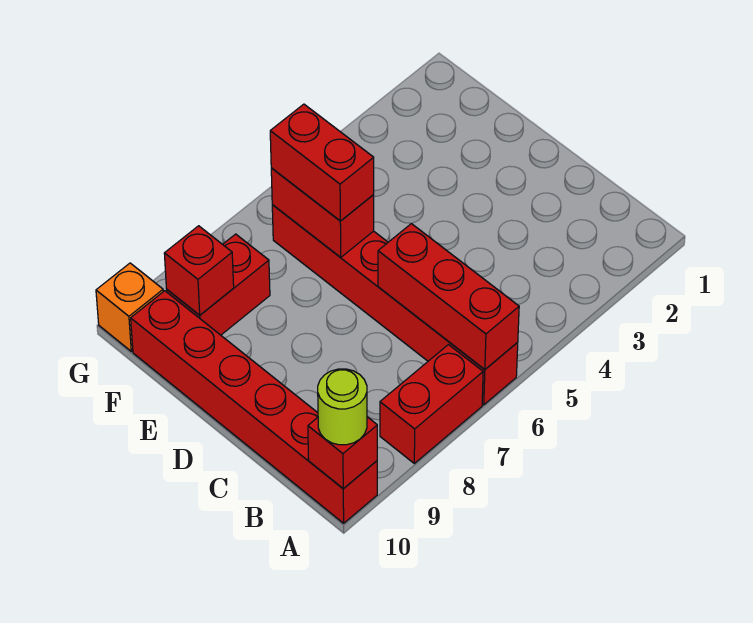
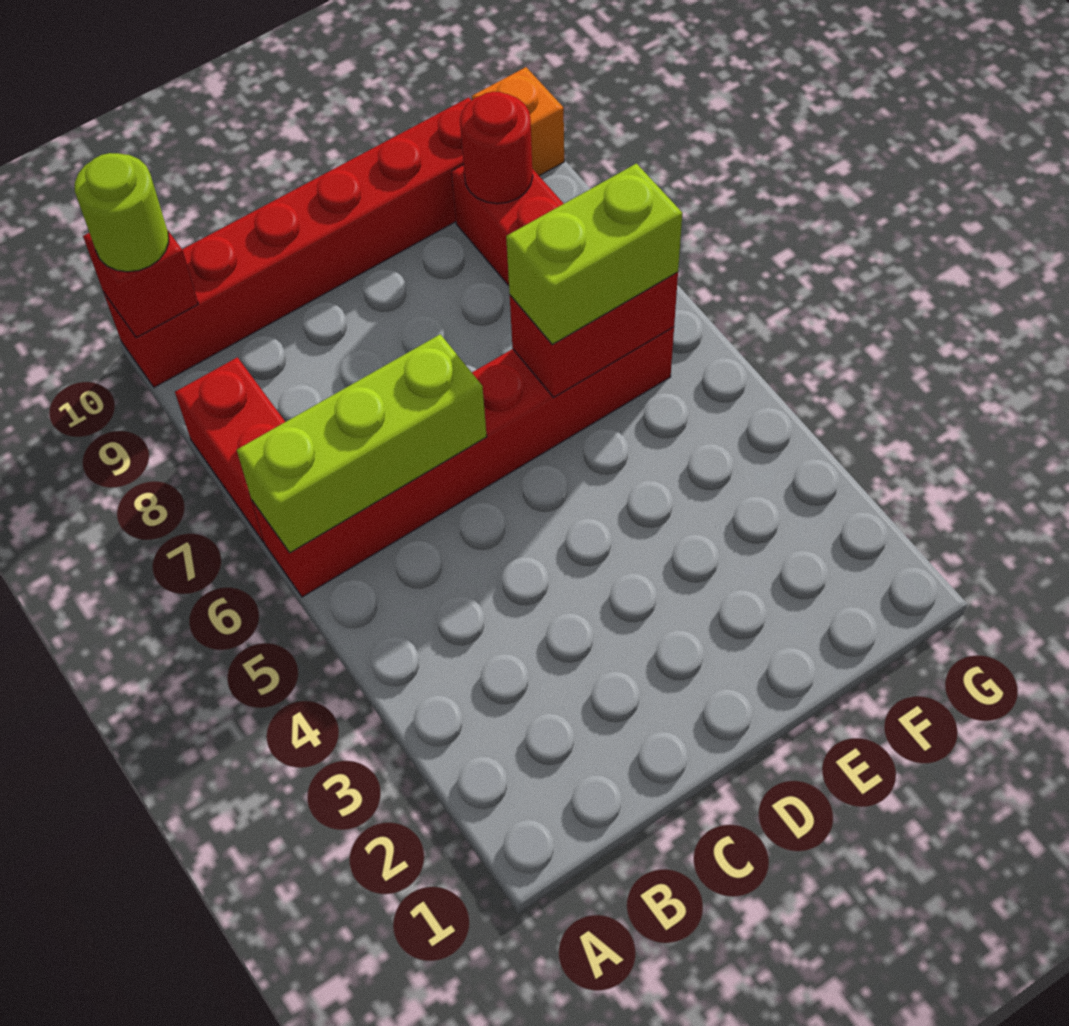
red 1x3 brick [378,224,519,370] -> lime 1x3 brick [237,334,487,553]
red 1x2 brick [270,104,374,221] -> lime 1x2 brick [506,164,682,344]
red 1x1 brick [164,226,234,315] -> red 1x1 round brick [460,92,533,204]

